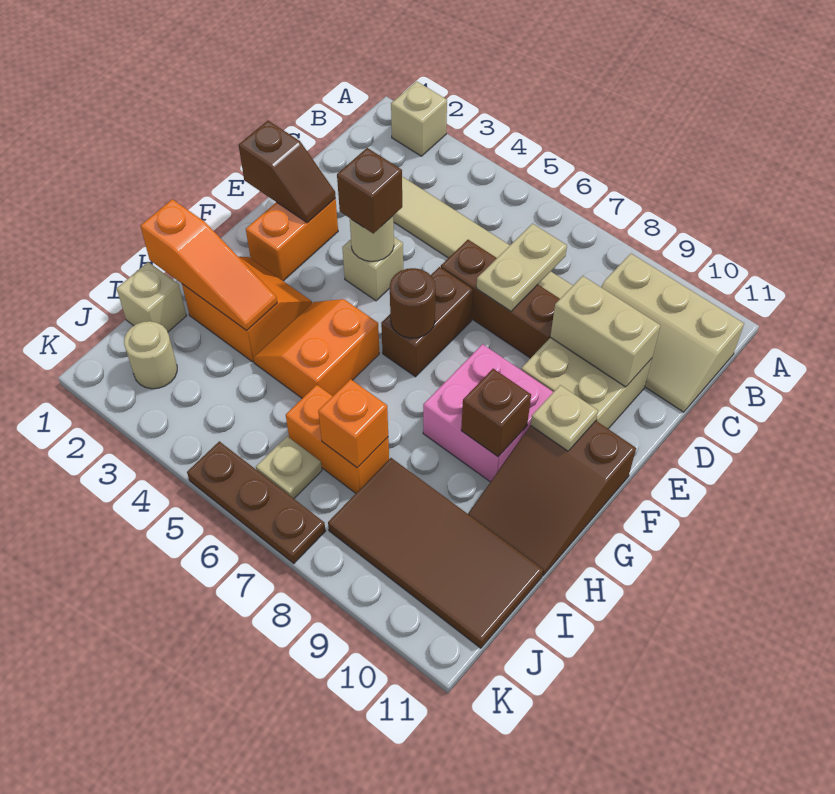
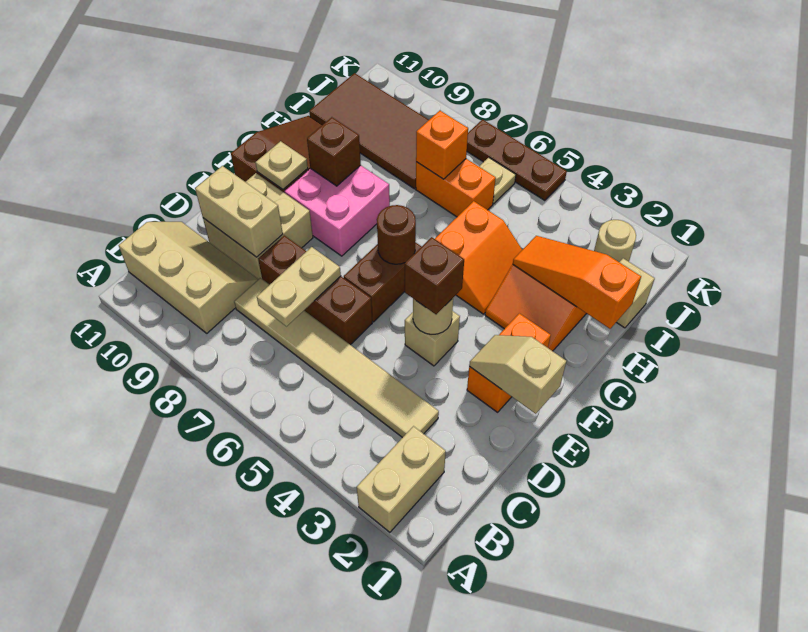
tan 1x1 brick [391,81,447,156] -> tan 1x2 brick [357,426,446,532]
brown 1x2 slope [239,121,336,223] -> tan 1x2 slope [469,335,566,414]

